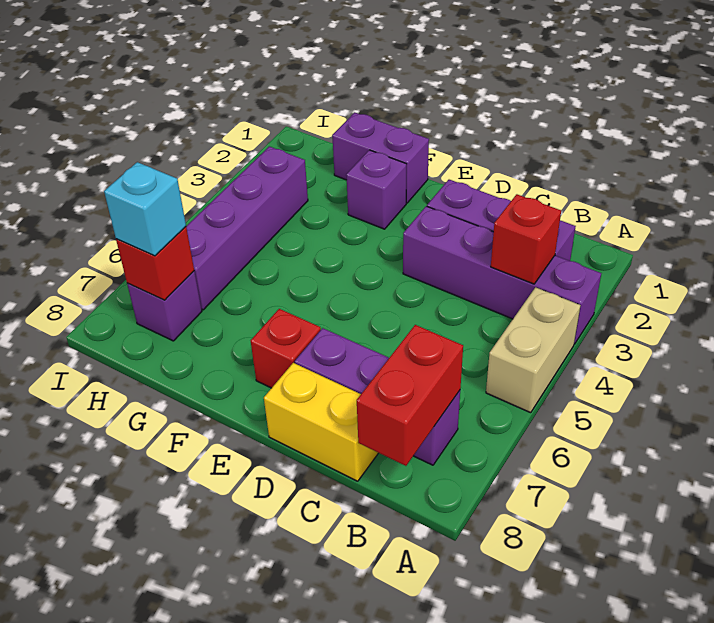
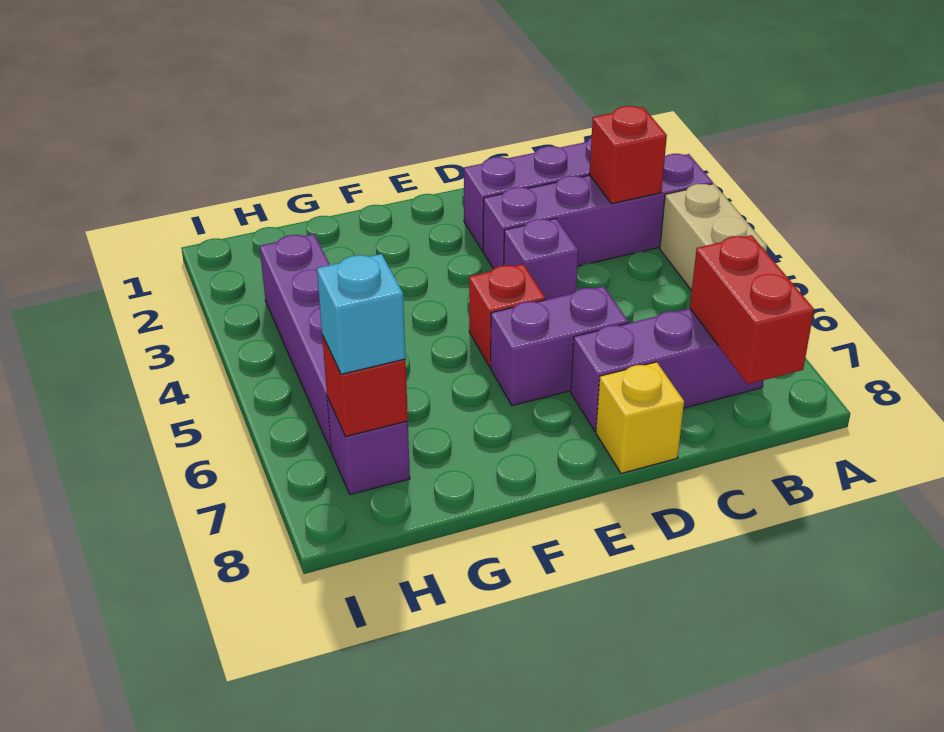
yellow 1x2 brick [264,363,378,481] -> yellow 1x1 brick [596,362,684,473]
red 1x1 brick [251,309,321,388] -> red 1x1 brick moved to [469,264,545,367]
purple 1x2 brick [332,112,429,203] -> purple 1x2 brick moved to [491,286,628,406]
purple 1x1 brick [346,150,406,229] -> purple 1x1 brick moved to [504,218,578,300]

